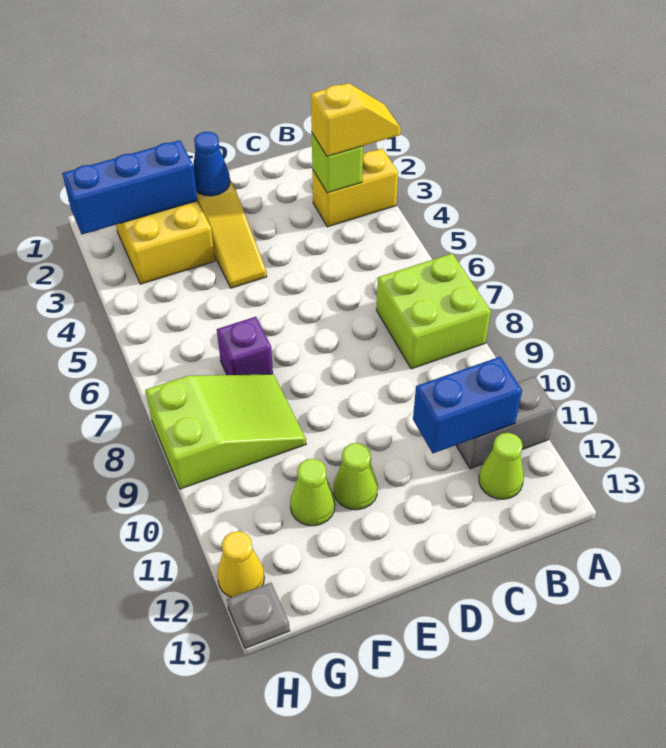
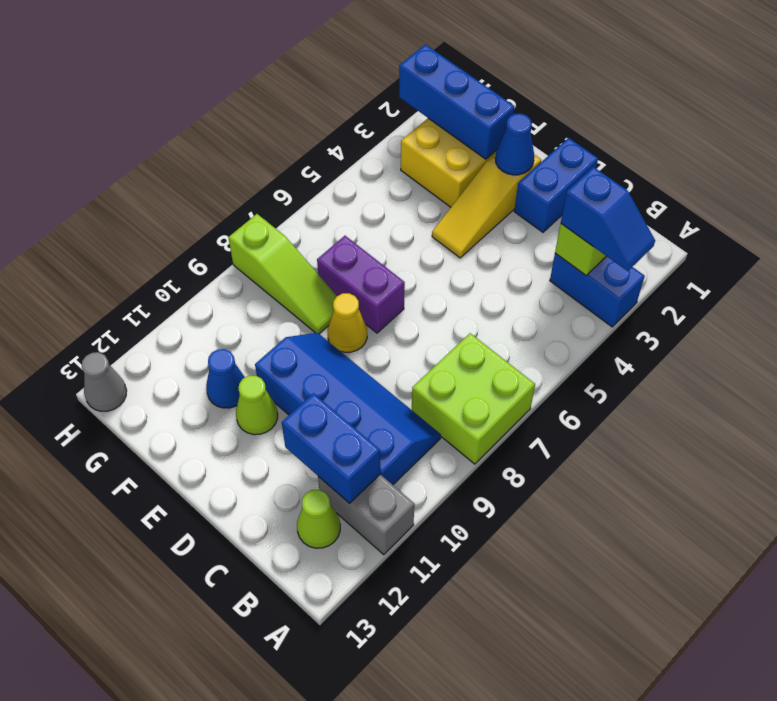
yellow 1x2 brick [312,148,398,227] -> blue 1x2 brick [550,253,645,327]
yellow 1x2 slope [311,83,401,156] -> blue 1x2 slope [561,167,655,271]
none -> blue 2x4 slope [255,333,441,485]
none -> blue 1x2 brick [514,138,598,232]
purple 1x1 brick [217,317,273,375] -> purple 1x2 brick [317,236,405,333]
lime 2x3 slope [145,374,306,489] -> lime 1x3 slope [228,214,337,334]
lime 1x1 cone [290,459,335,526] -> blue 1x1 cone [206,349,245,408]
yellow 1x1 cone [217,531,264,598] -> yellow 1x1 cone moved to [328,293,367,352]
grey 1x1 plate [227,583,290,648] -> grey 1x1 cone [82,352,127,411]

